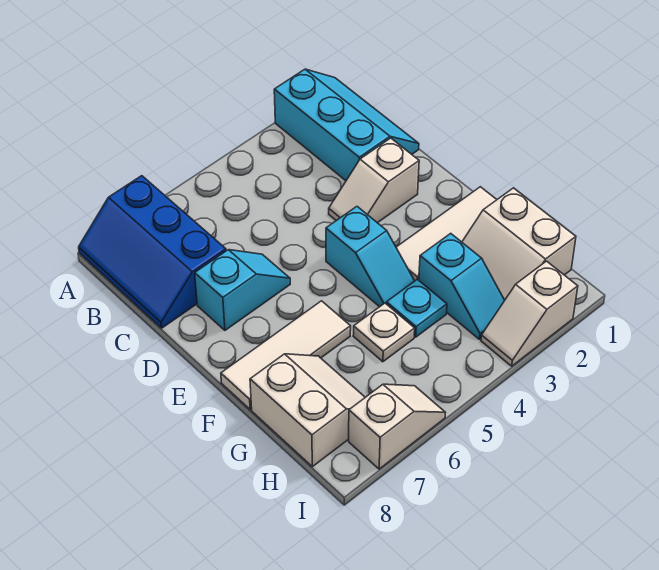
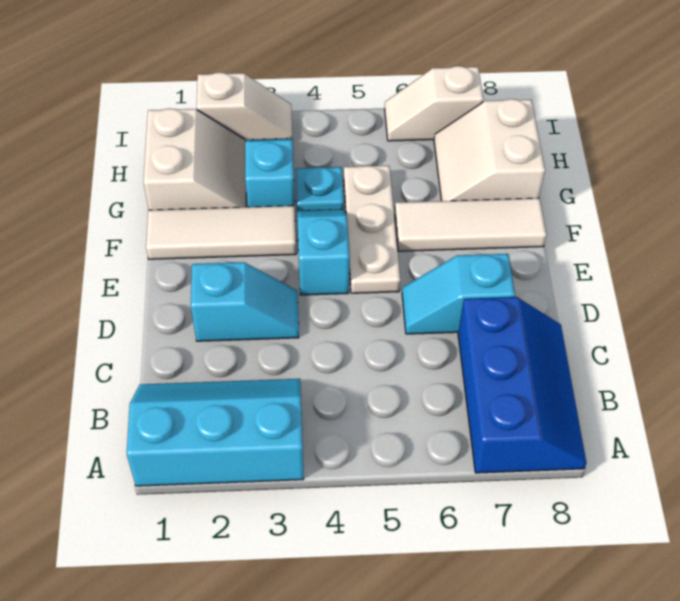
cyan 2x3 slope [274,69,419,181] -> cyan 2x3 slope turned to [127,379,304,486]
white 1x2 slope [329,138,419,223] -> cyan 1x2 slope [191,262,299,341]
white 1x1 plate [353,303,415,362] -> white 1x3 plate [344,166,400,293]

